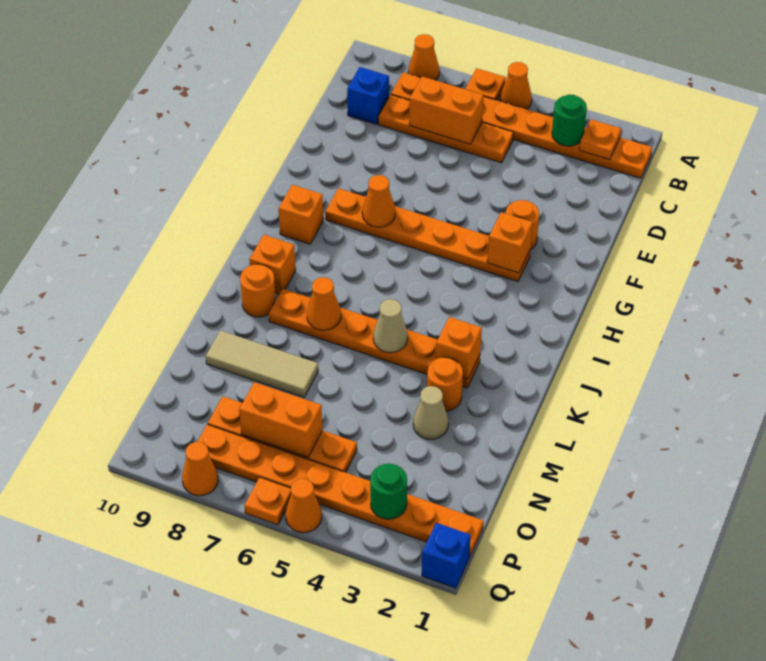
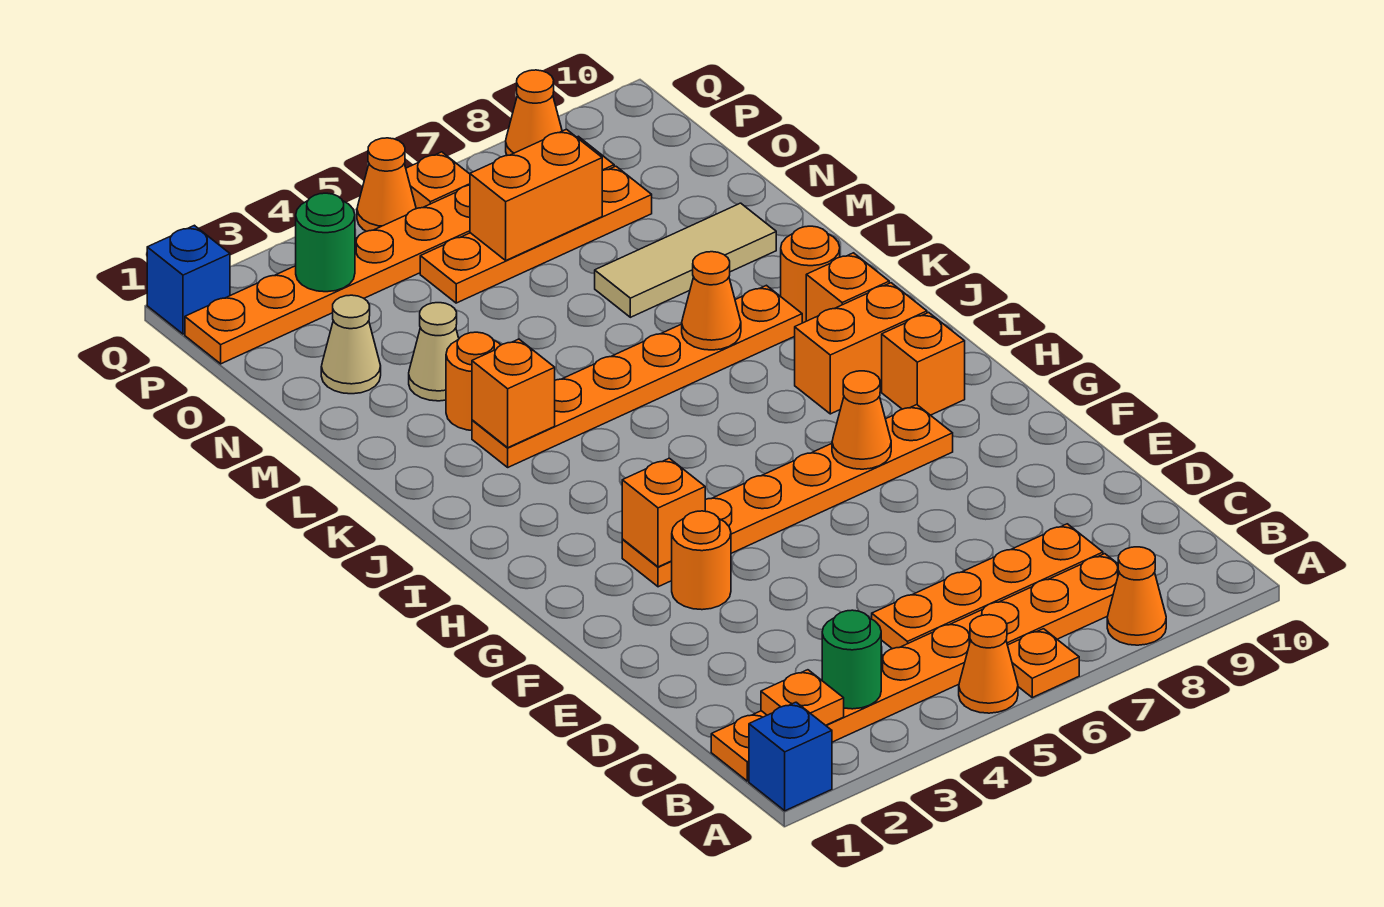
orange 1x2 brick [409,77,484,144] -> orange 1x2 brick moved to [795,283,927,414]
blue 1x1 brick [347,67,389,124] -> blue 1x1 brick moved to [749,702,832,811]
tan 1x1 cone [373,299,408,353] -> tan 1x1 cone moved to [321,295,381,394]

